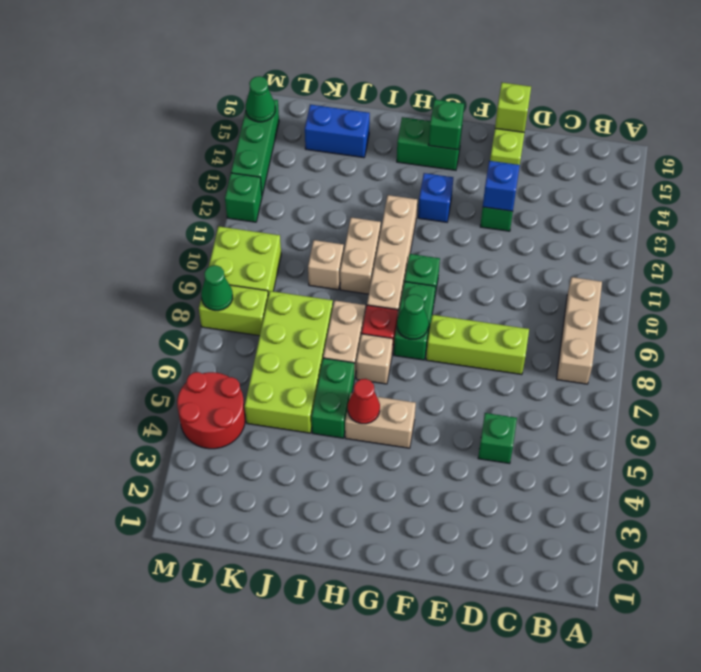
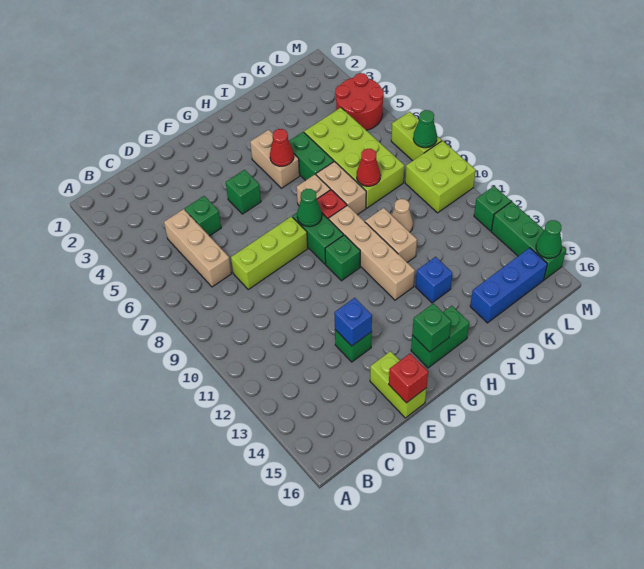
tan 1x3 brick [557,277,602,384] -> tan 1x3 brick moved to [164,209,232,287]
lime 1x1 brick [495,83,531,132] -> red 1x1 brick [389,354,428,403]
none -> green 1x1 brick [226,170,261,214]
tan 1x2 brick [345,393,416,448] -> tan 1x2 brick turned to [250,130,300,188]
blue 1x1 brick [418,173,453,222] -> blue 1x1 brick moved to [415,257,452,303]
none -> red 1x1 cone [357,149,381,186]
tan 1x1 brick [308,240,344,290] -> tan 1x1 cone [392,199,413,232]
blue 1x2 brick [305,105,370,158] -> blue 1x3 brick [470,248,547,323]
lime 1x2 brick [199,285,268,336] -> lime 1x2 brick turned to [391,112,442,161]

